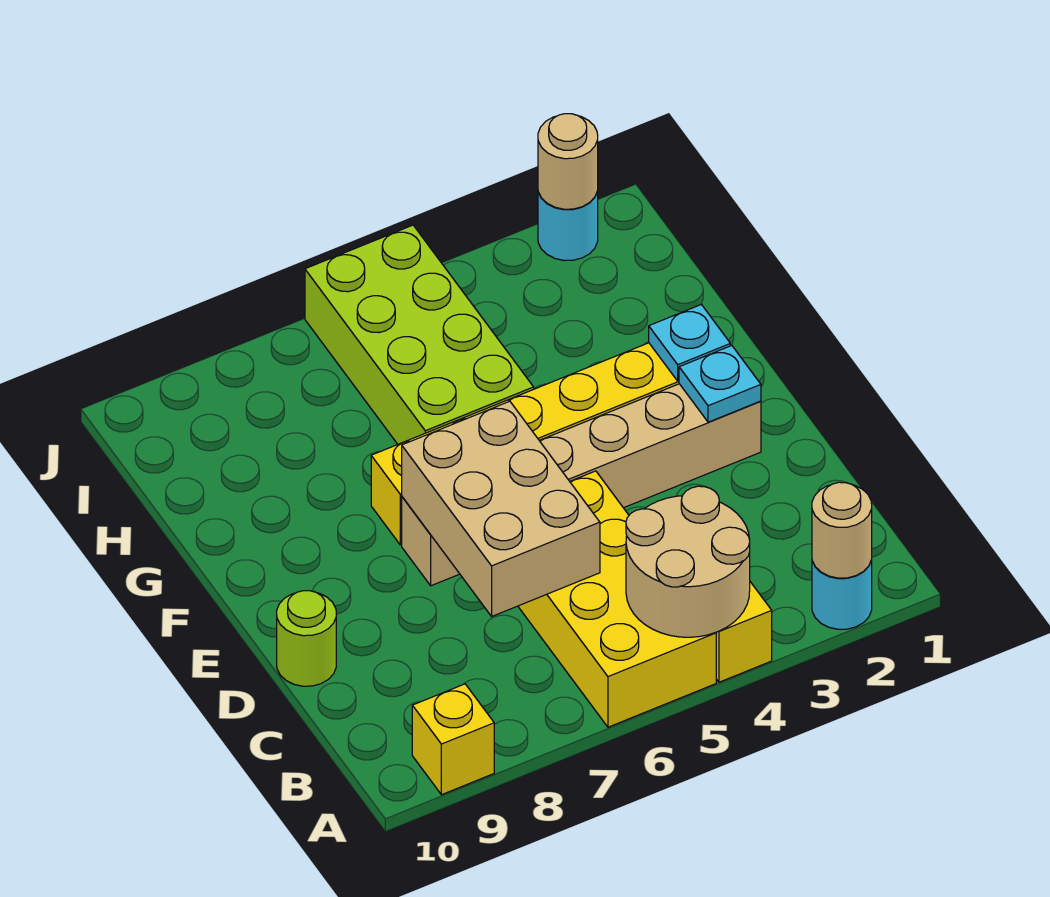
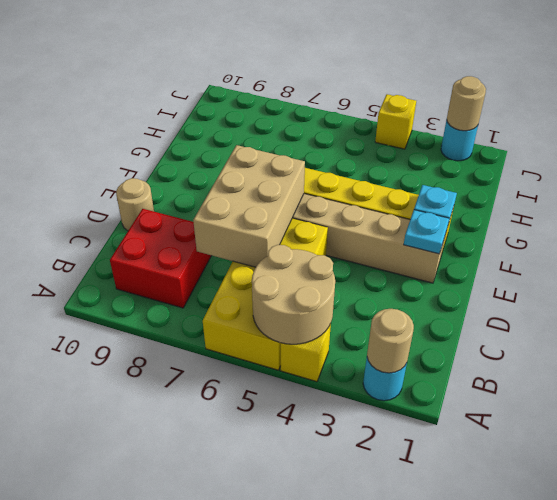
yellow 1x1 brick [412,684,494,795] -> yellow 1x1 brick moved to [375,94,416,149]
none -> red 2x2 brick [110,209,211,308]
lime 1x1 round brick [277,591,336,686] -> tan 1x1 round brick [116,178,154,231]
lime 2x4 brick [305,225,534,444] -> none

